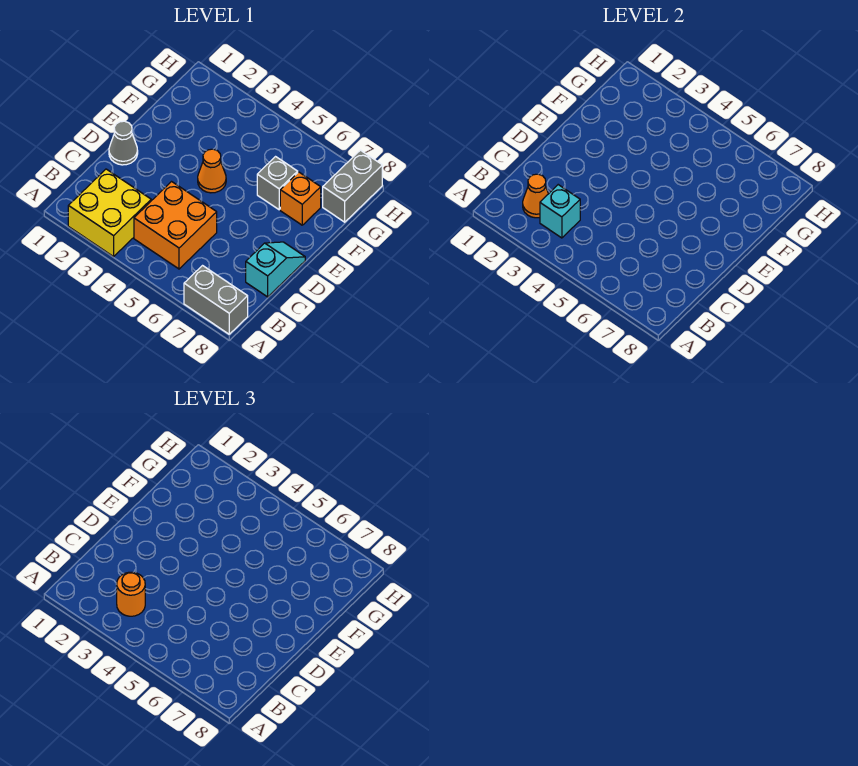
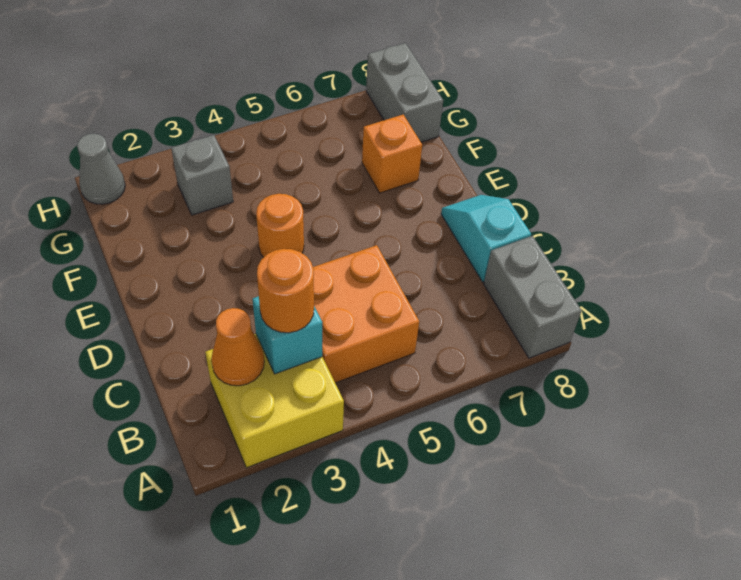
grey 1x2 brick [184,266,248,334] -> grey 1x2 brick turned to [484,236,582,358]
grey 1x1 cone [109,121,138,165] -> grey 1x1 cone moved to [77,134,125,204]
orange 1x1 cone [198,149,226,193] -> orange 1x1 round brick [256,194,304,258]
grey 1x1 brick [257,157,298,210] -> grey 1x1 brick moved to [171,135,233,215]

